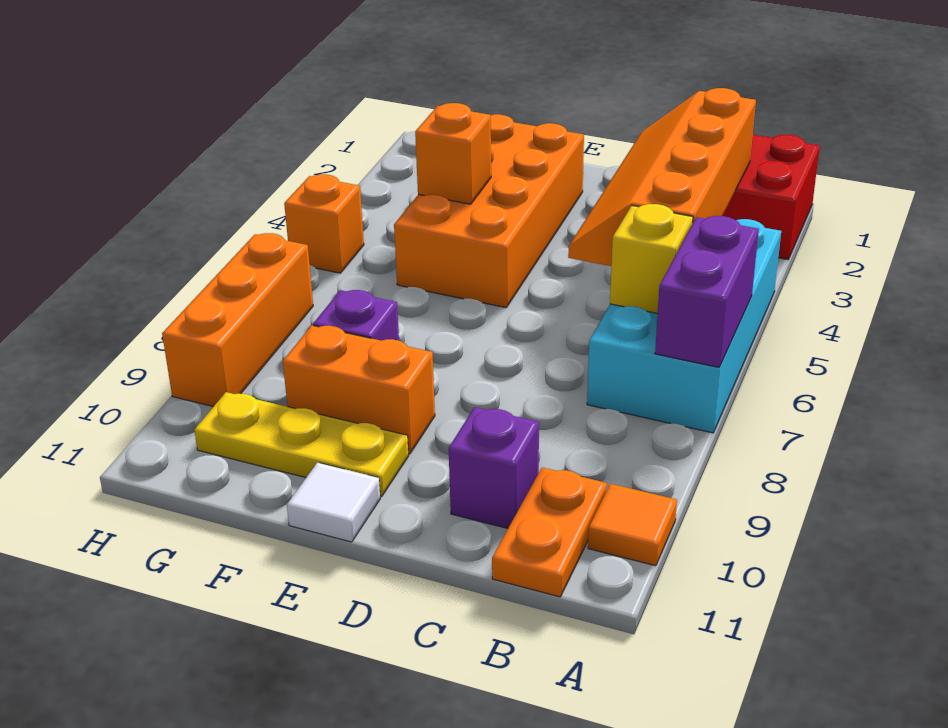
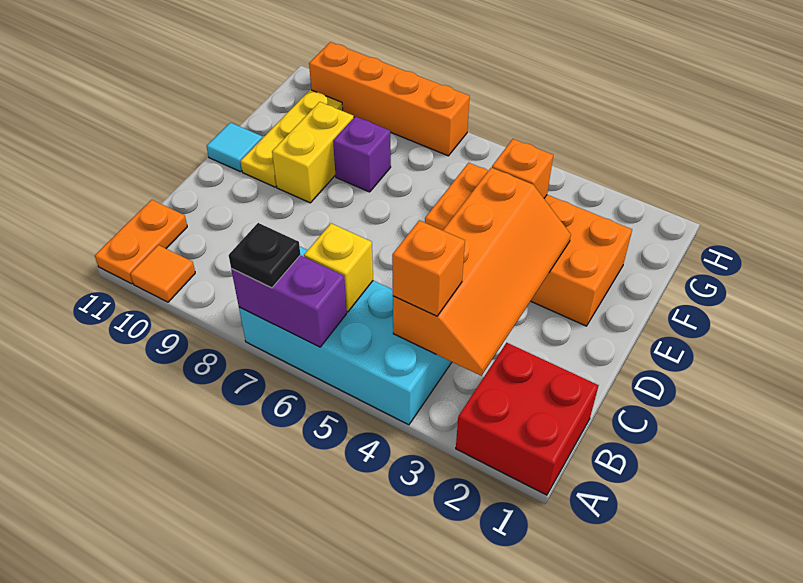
none -> black 1x1 plate [229,223,300,288]
orange 2x4 slope [568,88,756,266] -> orange 2x4 slope turned to [393,168,571,376]
orange 1x2 plate [492,467,607,597] -> orange 1x2 plate turned to [95,200,187,284]
purple 1x1 brick [449,407,539,528] -> none
orange 1x2 brick [283,325,435,454] -> yellow 1x2 brick [272,102,354,203]
white 1x1 tile [287,463,380,542] -> cyan 1x1 tile [207,123,262,172]
orange 1x1 brick [284,174,364,273] -> orange 1x1 brick moved to [392,220,465,316]
orange 1x3 brick [162,233,313,407] -> orange 1x4 brick [309,42,470,156]

